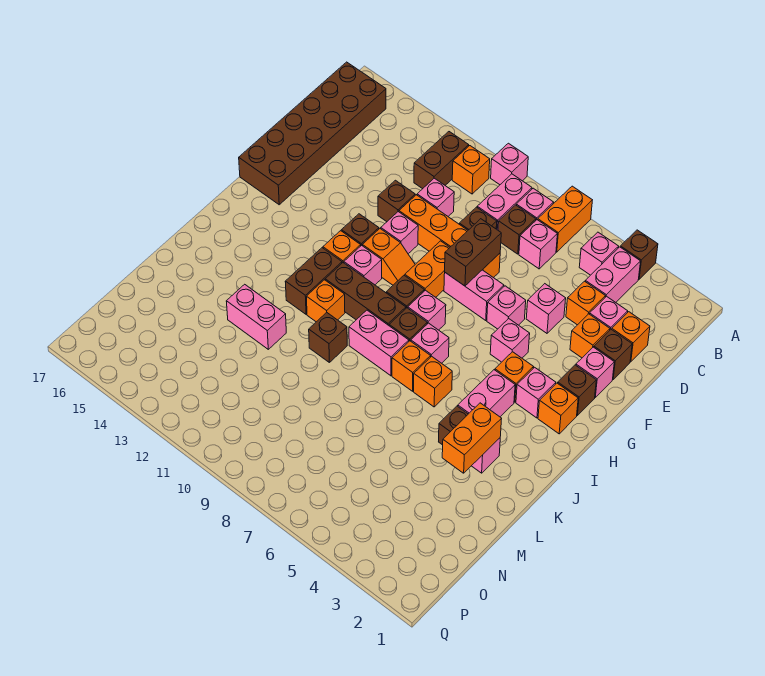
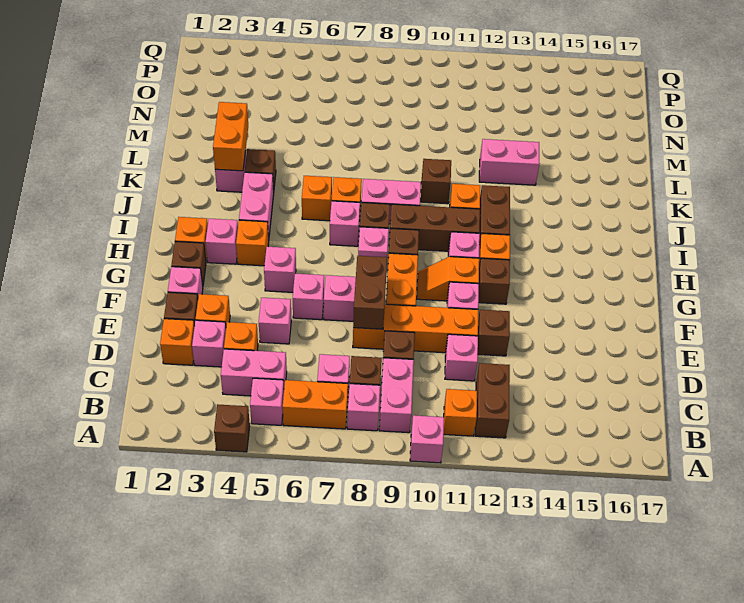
orange 1x2 brick [538,186,592,252] -> orange 1x2 brick turned to [283,380,348,429]
pink 1x2 brick [585,247,641,302] -> pink 1x2 brick turned to [221,349,287,396]
brown 2x6 brick [239,62,386,205] -> none

